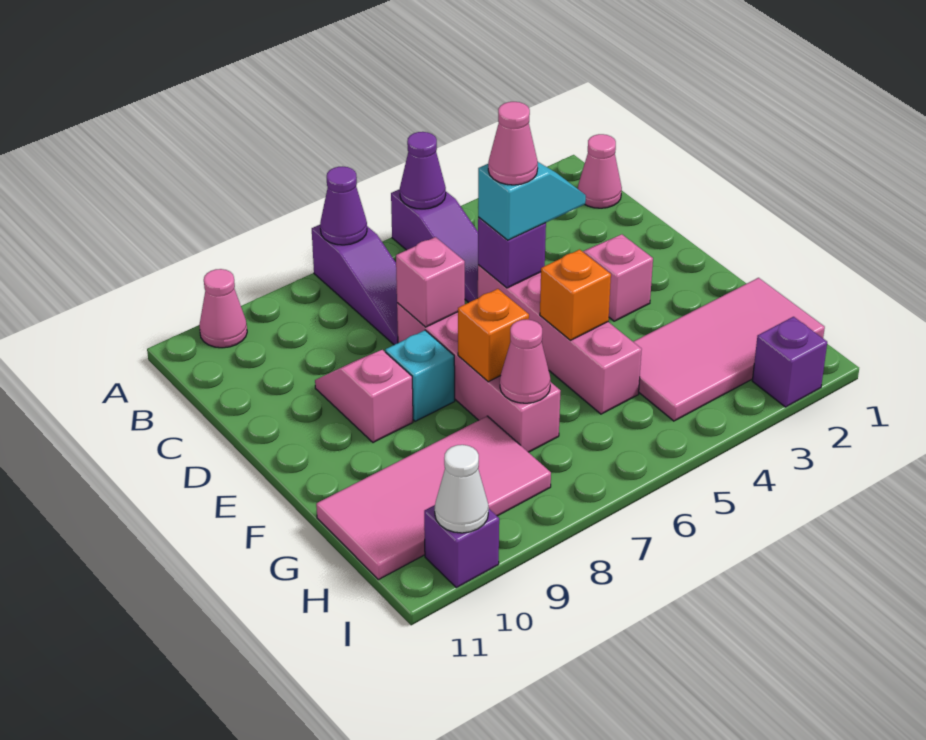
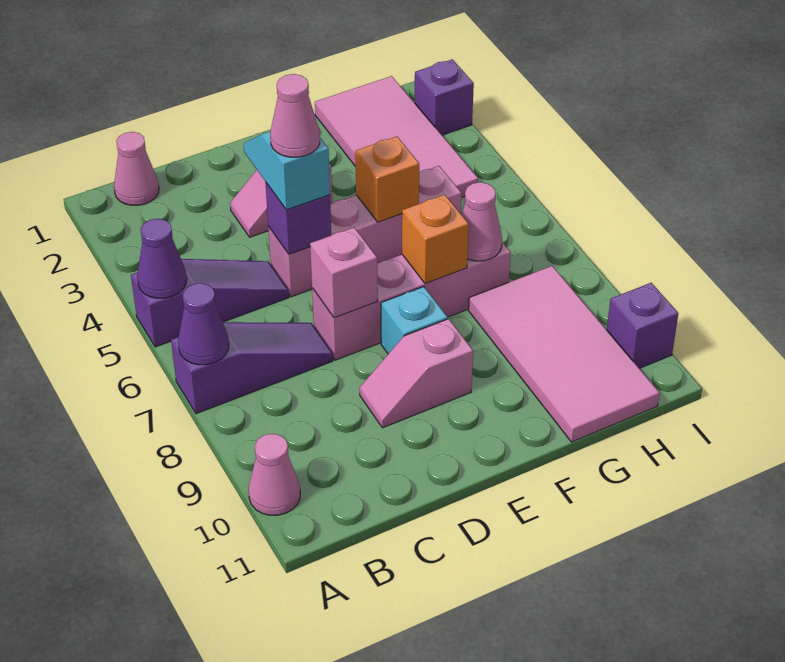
white 1x1 cone [435,445,489,533] -> none

